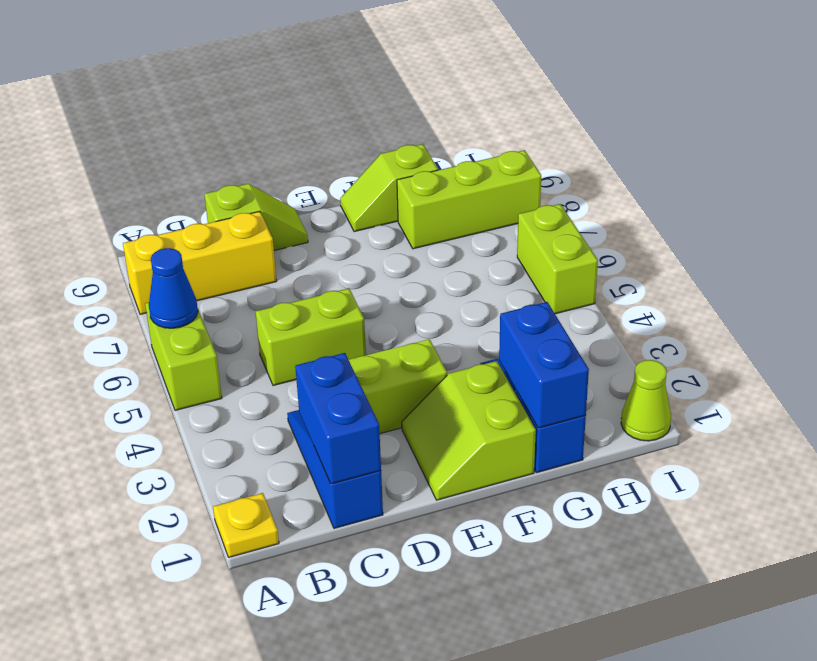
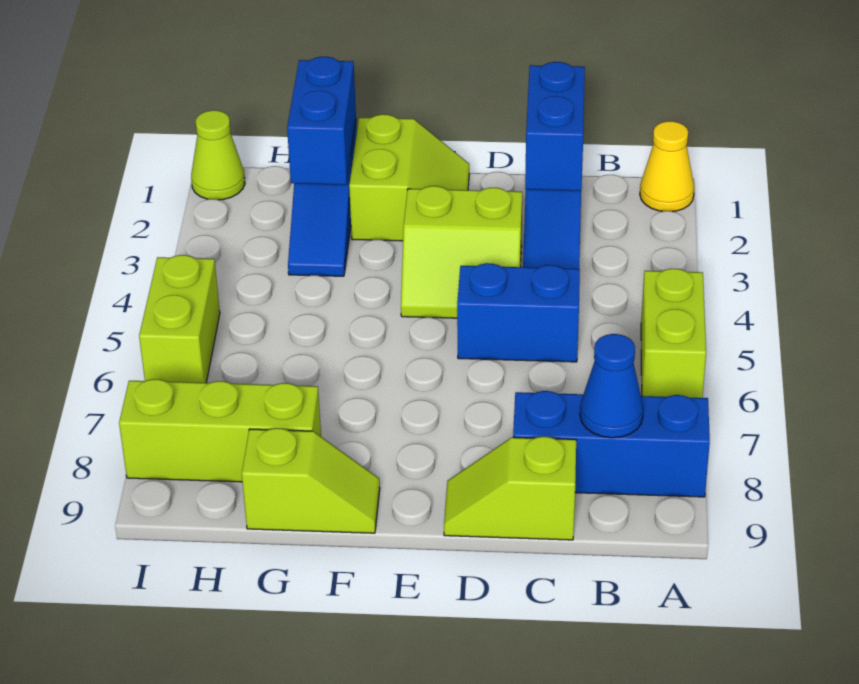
yellow 1x1 plate [213,493,279,557] -> yellow 1x1 cone [640,121,694,212]
blue 1x1 cone [149,248,198,328] -> blue 1x1 cone moved to [580,334,643,438]
yellow 1x3 brick [123,211,277,314] -> blue 1x3 brick [513,391,710,497]
lime 1x2 brick [255,288,366,386] -> blue 1x2 brick [457,263,580,362]

